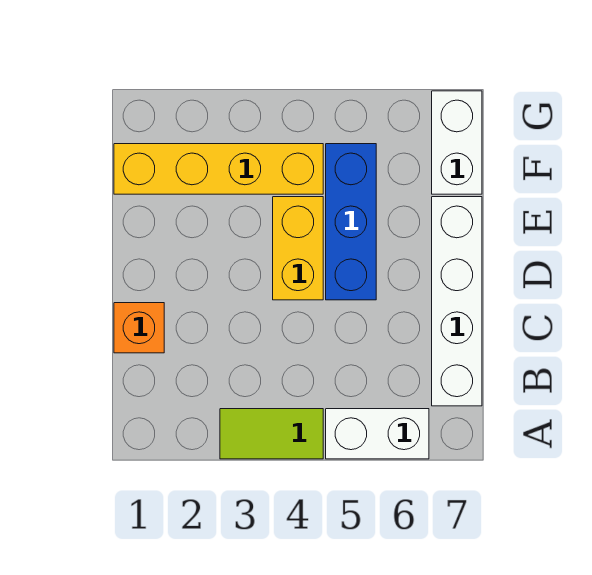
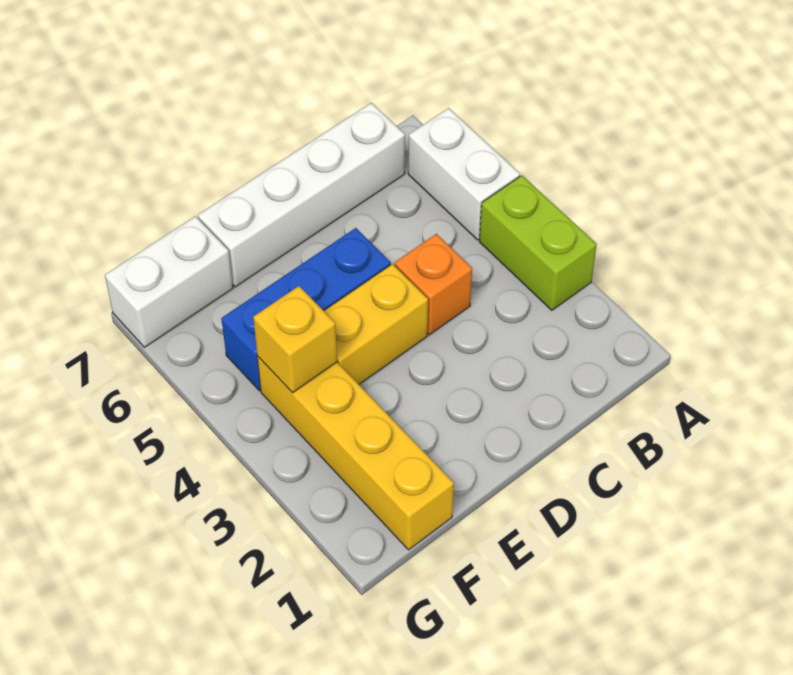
lime 1x2 tile [220,409,323,459] -> lime 1x2 brick [479,175,597,310]
orange 1x1 brick [114,303,164,353] -> orange 1x1 brick moved to [395,234,472,335]
none -> yellow 1x1 brick [253,286,337,393]

